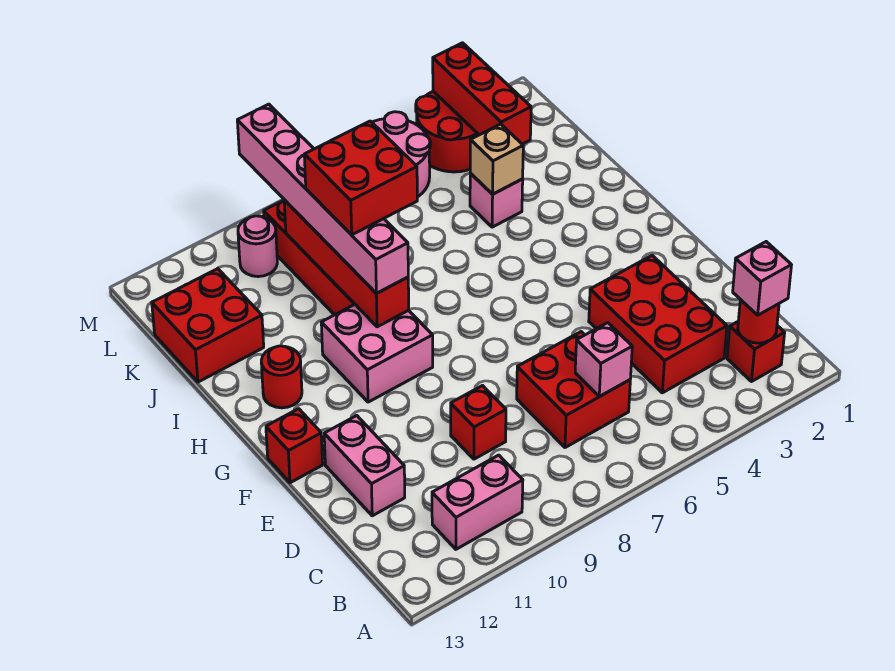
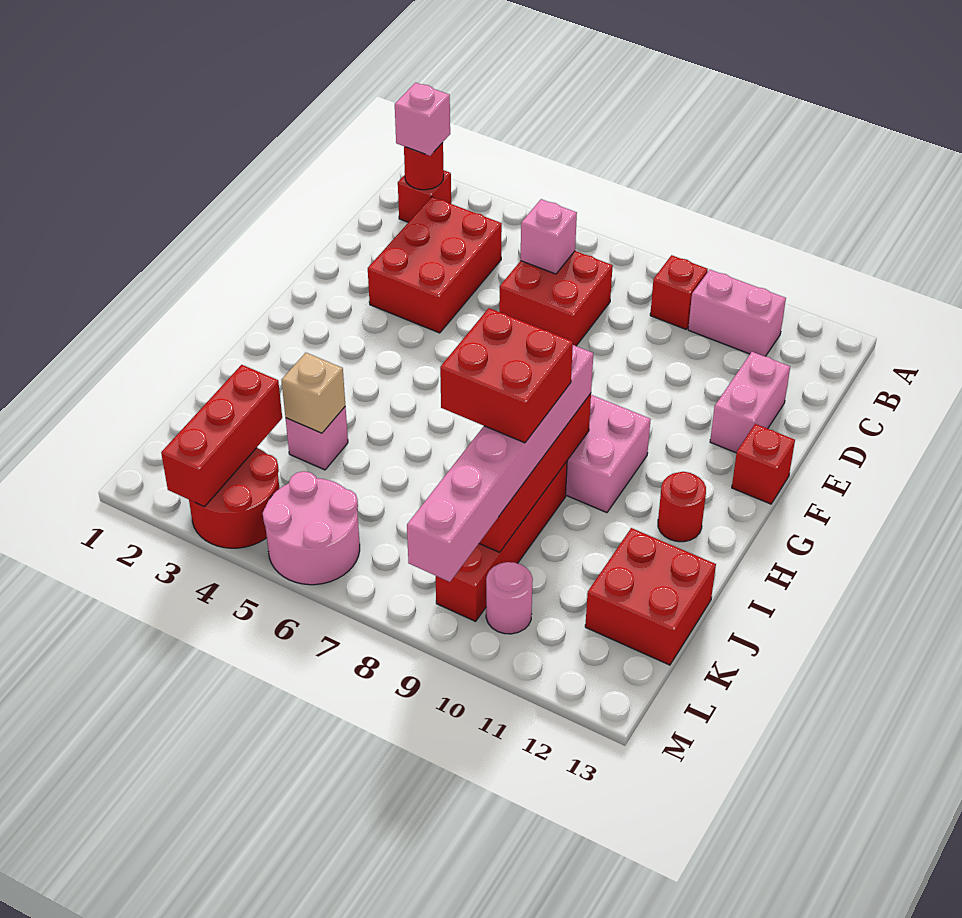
red 1x1 brick [451,386,506,459] -> red 1x1 brick moved to [650,255,708,329]

